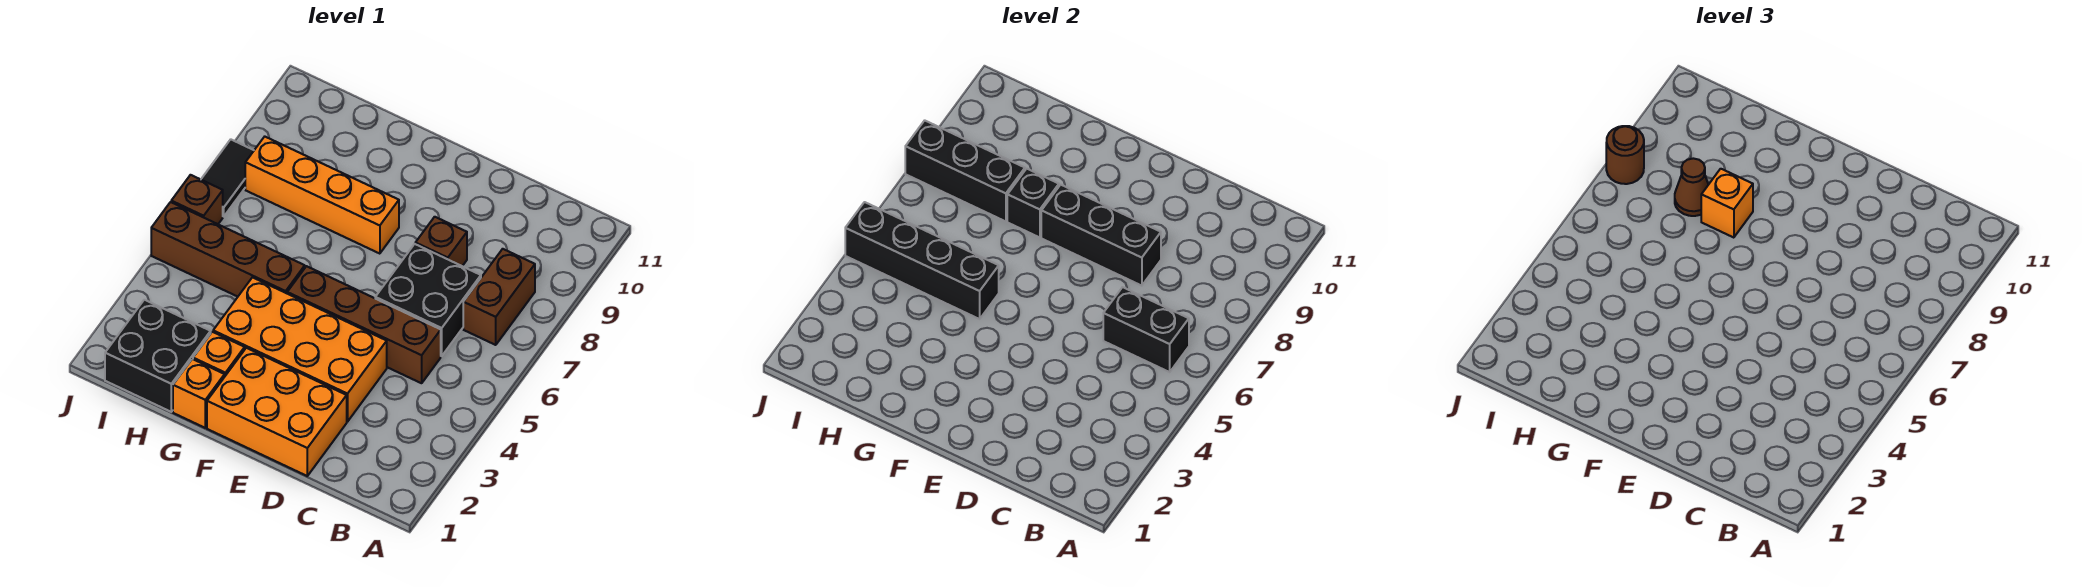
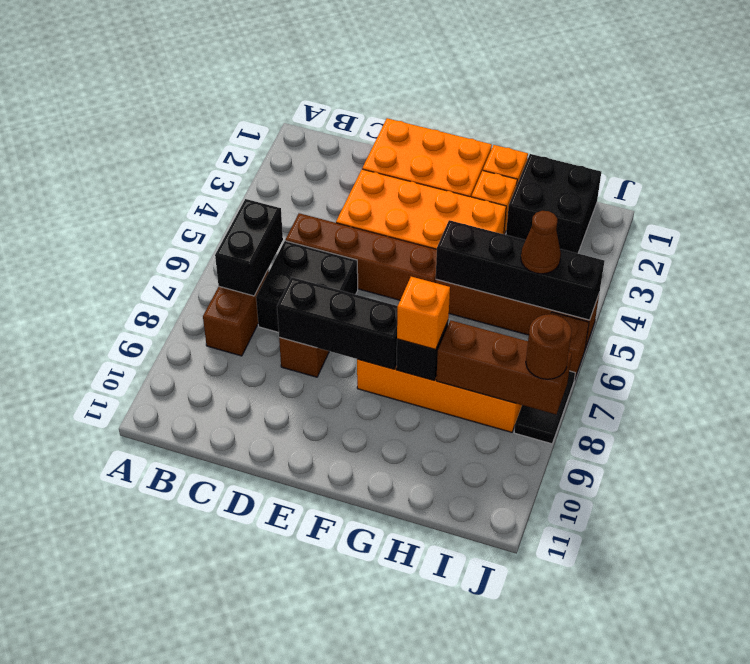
black 1x2 brick [1103,287,1189,372] -> black 1x2 brick turned to [215,199,283,296]
black 1x3 brick [905,120,1025,222] -> brown 1x3 brick [436,320,572,414]
brown 1x1 cone [1675,158,1708,216] -> brown 1x1 cone moved to [521,211,561,274]

